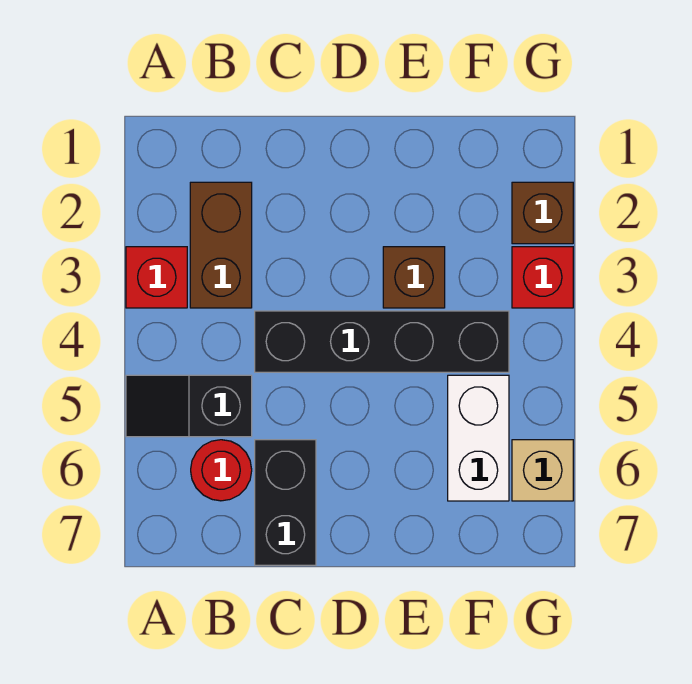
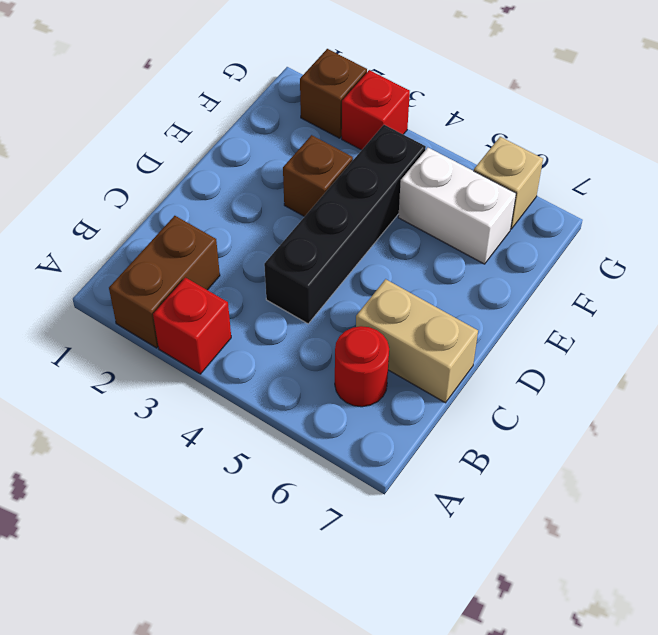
black 1x2 slope [126,375,252,437] -> none
brown 1x2 brick [190,182,252,308] -> brown 1x2 brick turned to [109,216,220,348]
black 1x2 brick [255,440,316,565] -> tan 1x2 brick [356,279,478,403]

